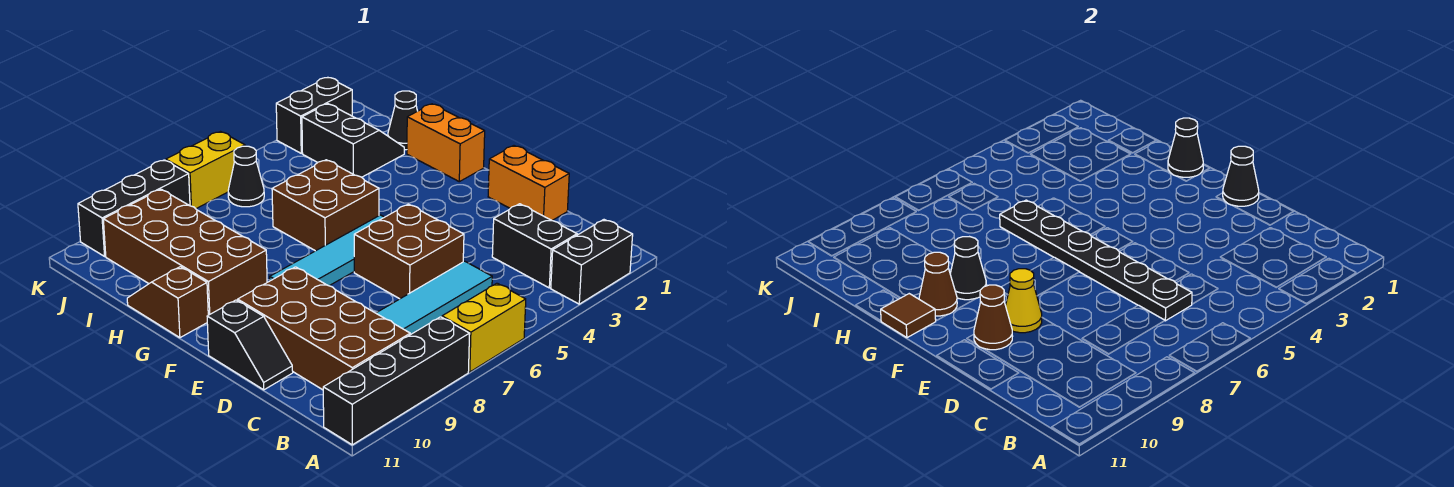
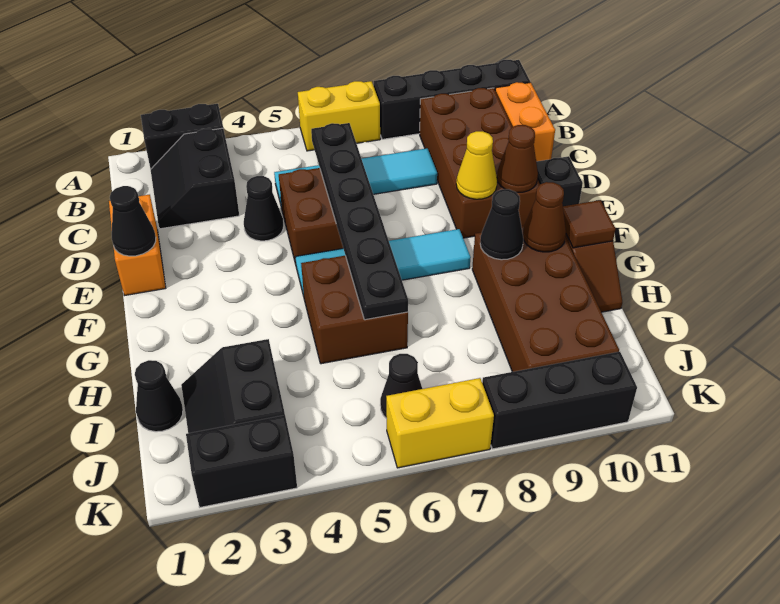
orange 1x2 brick [407,104,485,182] -> orange 1x2 brick moved to [495,82,555,161]
black 1x1 cone [1168,118,1203,177] -> black 1x1 cone moved to [244,176,283,241]

